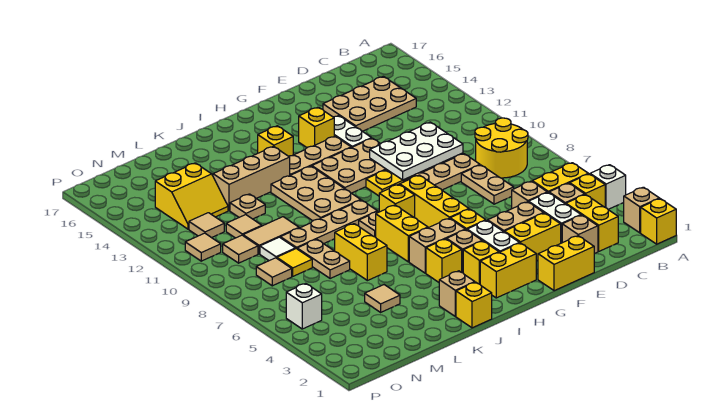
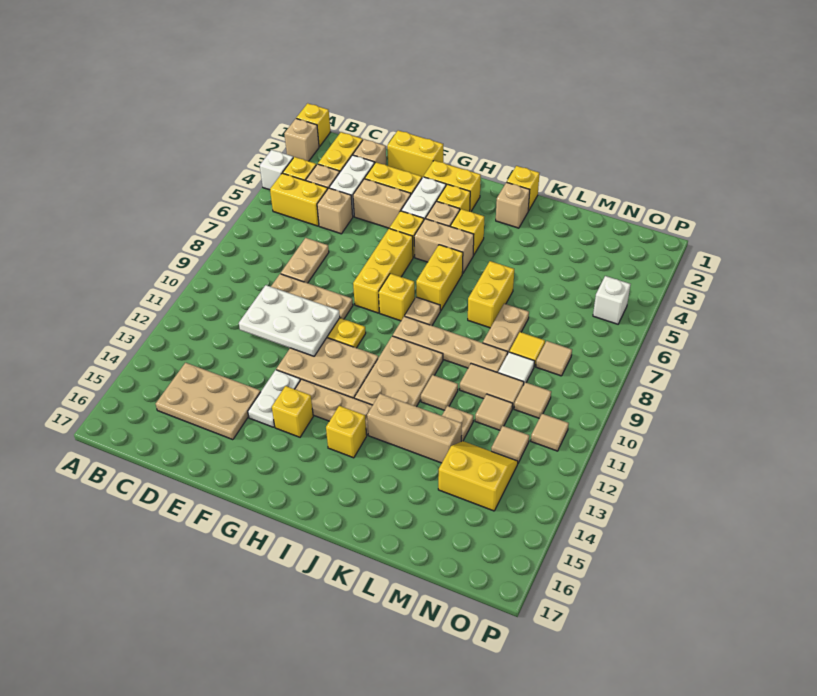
yellow 2x2 round brick [475,118,528,178] -> none
tan 1x1 tile [365,285,400,312] -> tan 1x1 tile moved to [421,375,458,410]

